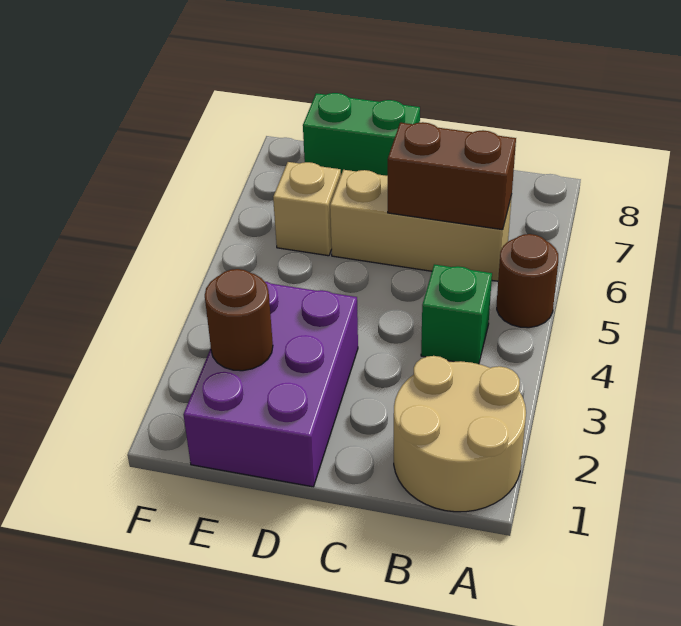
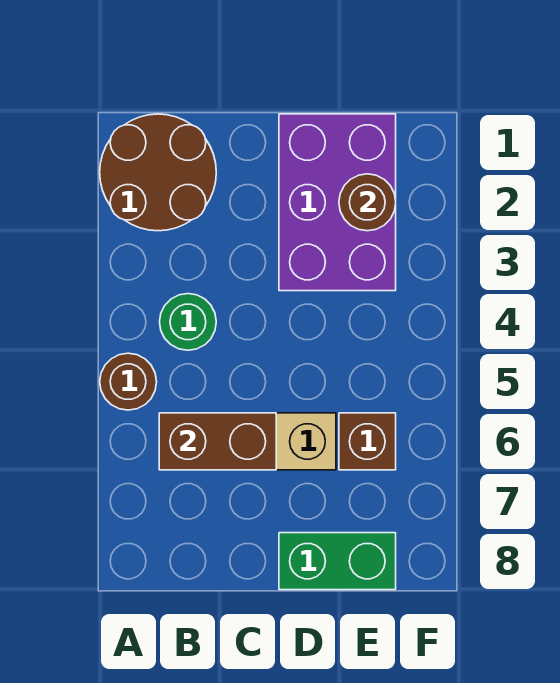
tan 2x2 round brick [394,356,526,512] -> brown 2x2 round brick [100,114,216,231]
green 1x1 brick [421,264,492,364] -> green 1x1 round brick [160,294,216,350]
tan 1x1 brick [273,162,341,256] -> brown 1x1 brick [339,413,396,470]

